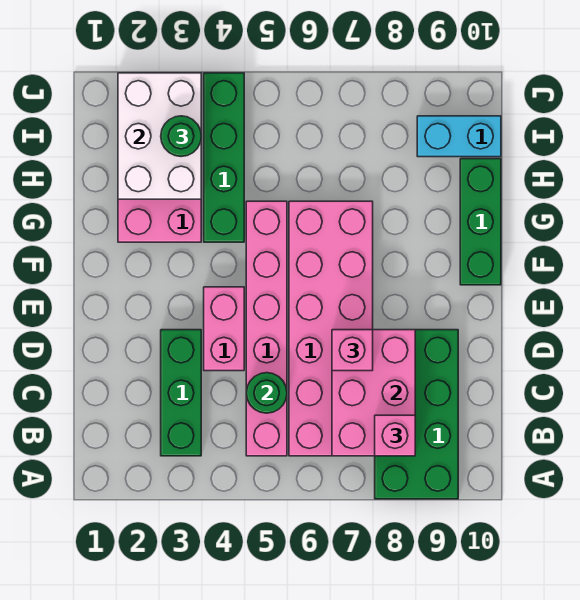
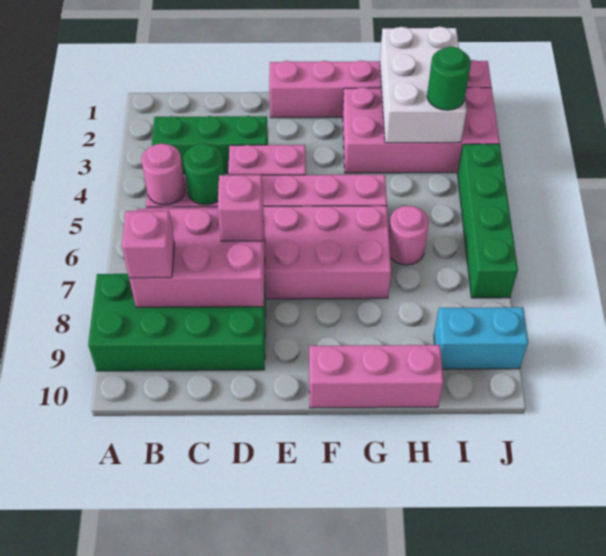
none -> pink 1x1 round brick [141,143,185,205]
none -> pink 1x6 brick [269,60,491,118]
green 1x3 brick [460,159,501,285] -> pink 1x3 brick [309,345,443,408]
green 1x4 brick [204,73,244,242] -> green 1x4 brick turned to [458,144,518,298]
white 2x3 brick [118,73,201,199] -> white 2x3 brick turned to [380,27,467,143]
none -> pink 1x1 round brick [389,206,429,265]
cyan 1x2 brick [417,116,501,157] -> cyan 1x2 brick turned to [434,307,528,369]

